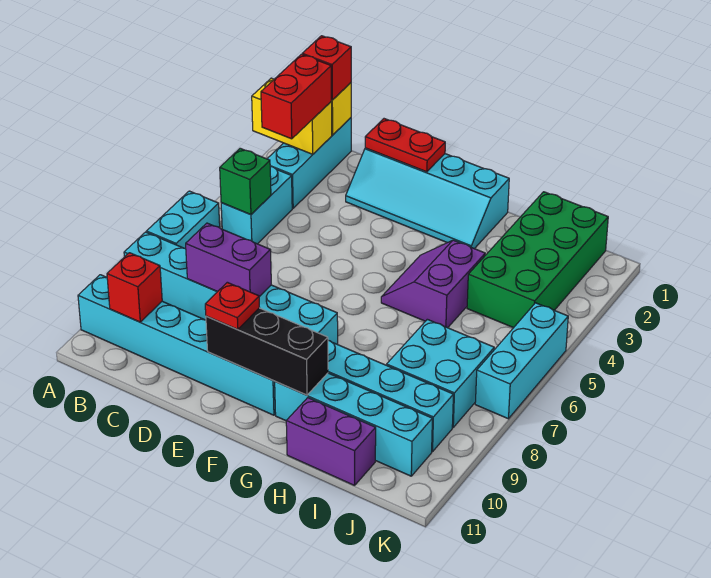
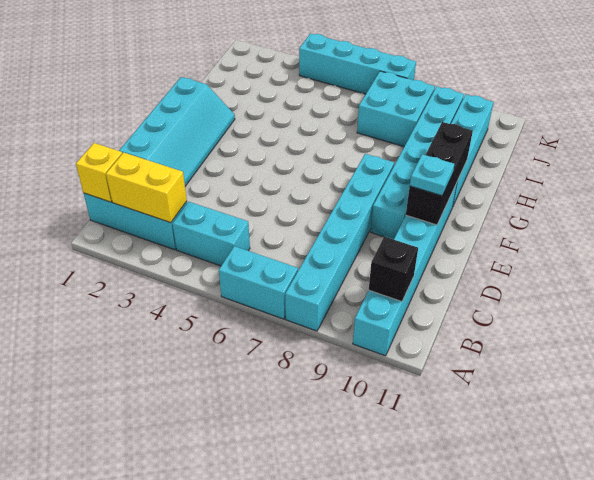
yellow 1x2 brick [252,78,332,154] -> yellow 1x2 brick turned to [106,153,187,223]
red 1x1 brick [302,36,351,100] -> none
red 1x2 brick [261,54,331,139] -> none
green 1x1 brick [220,148,271,215] -> none
red 1x1 brick [107,253,162,322] -> black 1x1 brick [369,237,418,301]
purple 1x2 brick [186,223,271,297] -> none
red 1x2 plate [365,119,445,172] -> none
red 1x1 plate [205,282,259,330] -> cyan 1x1 plate [410,154,454,196]
purple 2x2 slope [381,240,485,328] -> none
purple 1x2 brick [286,398,376,485] -> none
green 2x4 brick [467,192,608,328] -> none
cyan 1x3 brick [475,303,568,419] -> cyan 1x4 brick [299,33,416,94]

